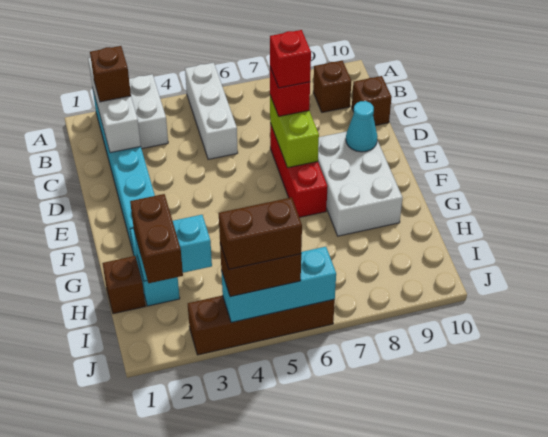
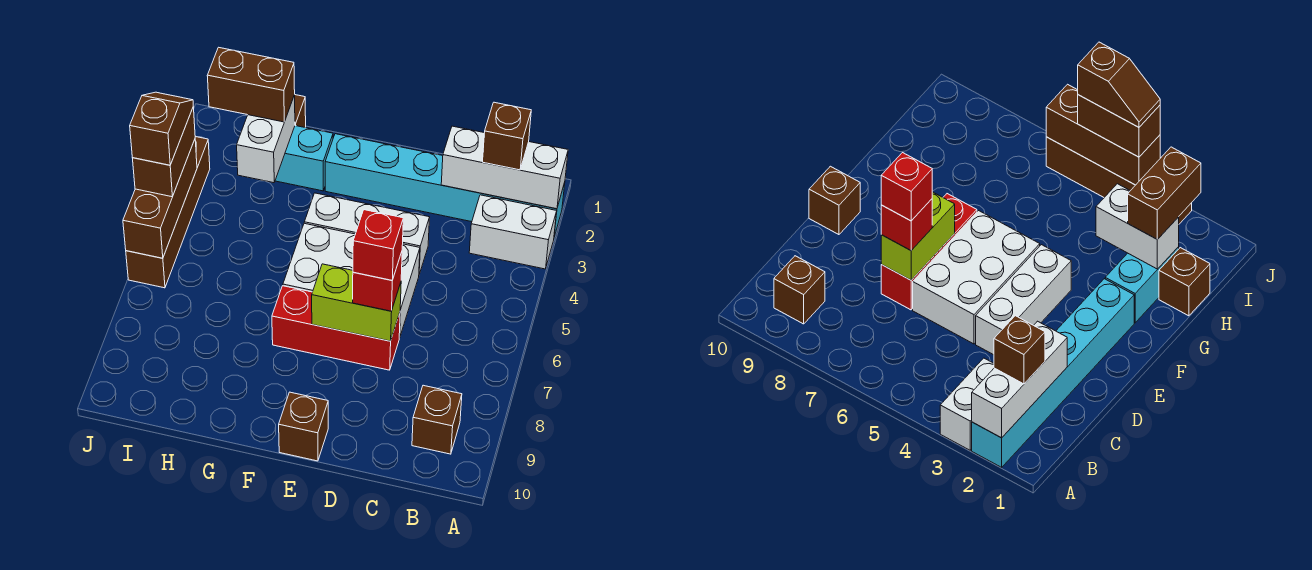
white 1x3 brick [185,63,238,159] -> white 1x3 brick moved to [304,193,430,274]
brown 1x1 brick [352,76,392,126] -> brown 1x1 brick moved to [279,392,328,461]
white 2x3 brick [318,132,403,236] -> white 2x3 brick moved to [283,223,420,338]
cyan 1x1 cone [346,101,378,152] -> none
cyan 1x2 brick [134,215,212,281] -> white 1x2 brick [237,95,295,183]
cyan 1x3 brick [221,247,336,322] -> brown 1x3 brick [123,140,197,258]
brown 1x2 brick [219,197,302,269] -> brown 1x2 slope [130,92,193,165]

